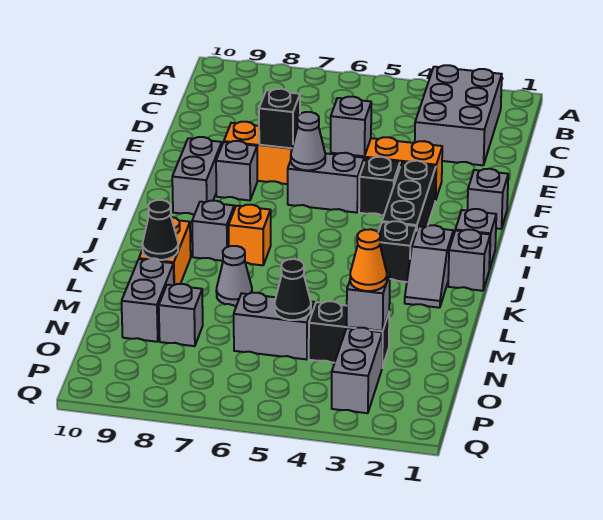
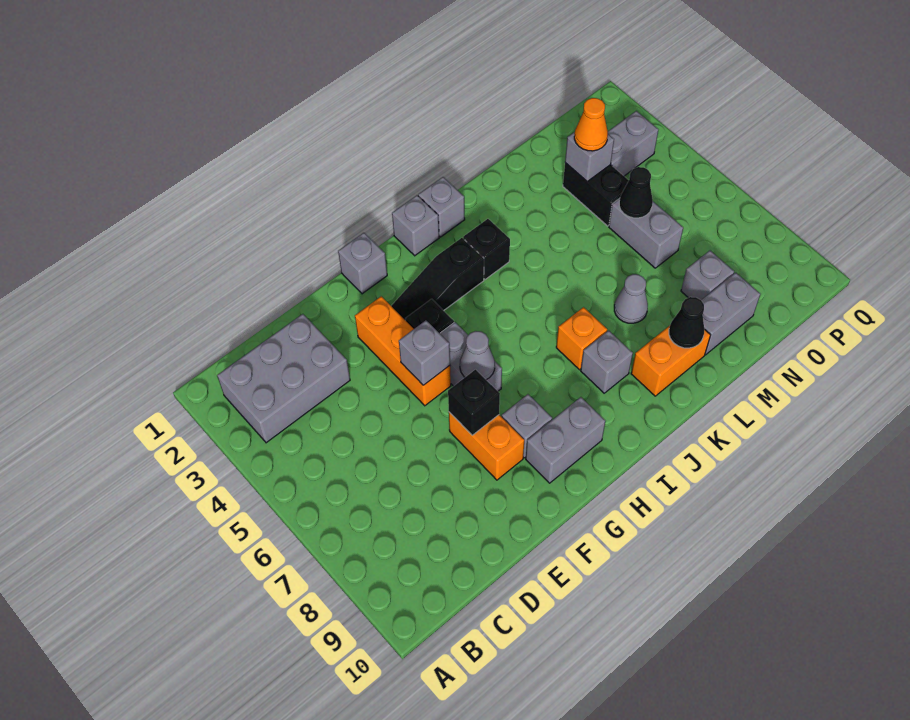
black 1x3 brick [382,161,436,229] -> black 1x3 slope [392,238,484,321]
grey 1x2 slope [405,225,453,308] -> none

